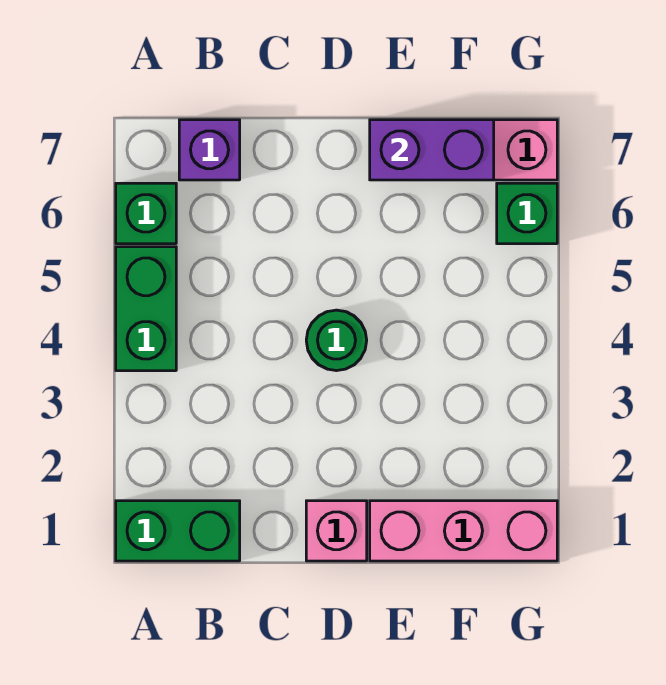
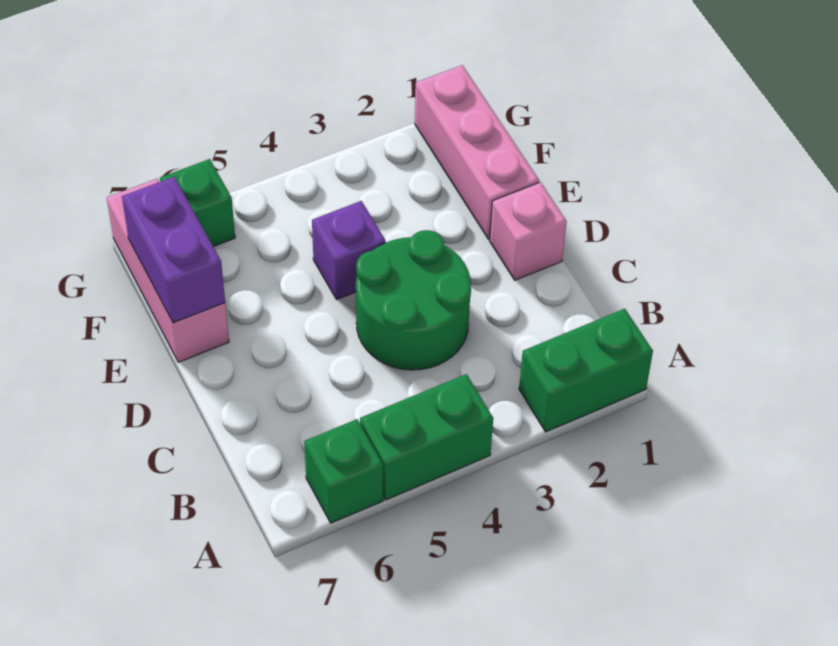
green 1x2 brick [116,501,240,561] -> green 1x2 brick turned to [519,309,653,432]
purple 1x1 brick [179,120,240,180] -> purple 1x1 brick moved to [312,201,386,299]
green 1x1 round brick [306,310,367,371] -> green 2x2 round brick [356,230,471,370]

